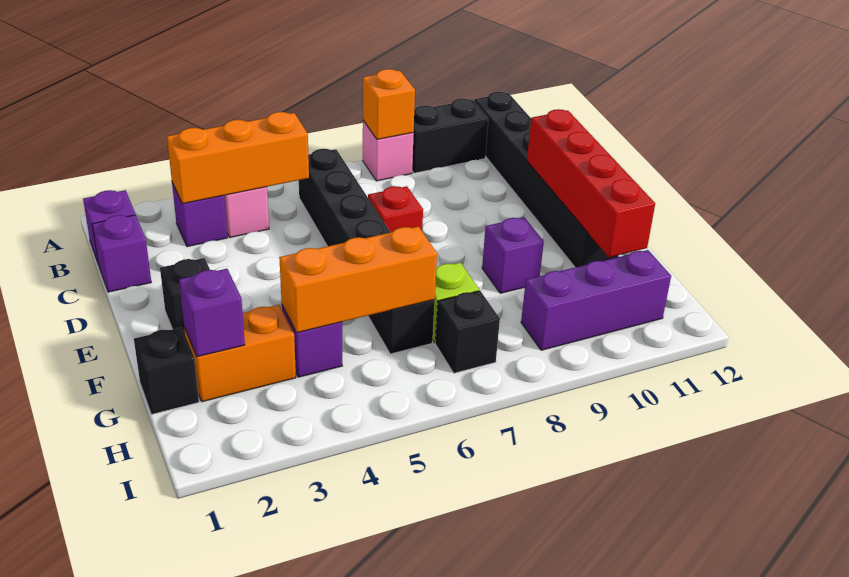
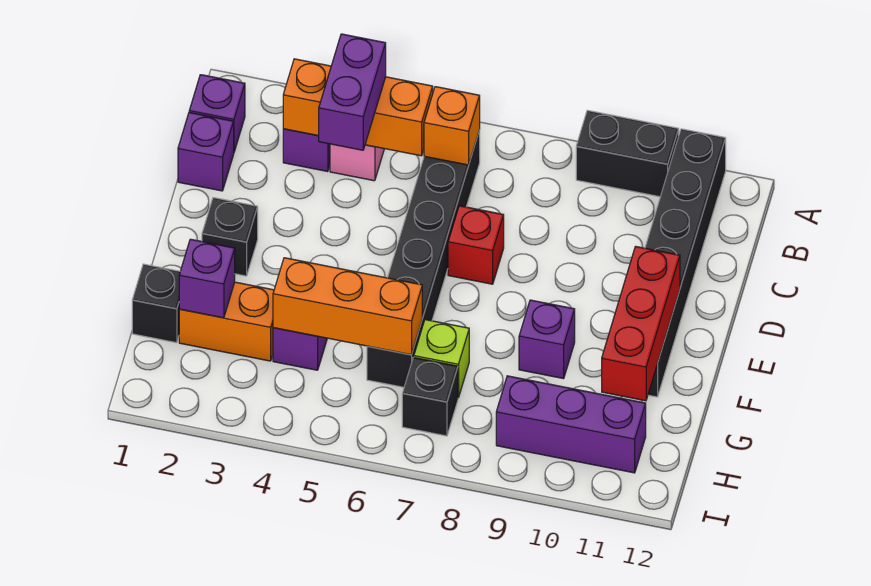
pink 1x1 brick [363,121,414,181] -> none
orange 1x1 brick [363,69,415,139] -> orange 1x1 brick moved to [424,87,480,165]
none -> purple 1x2 brick [319,34,386,150]
red 1x4 brick [527,109,655,257] -> red 1x3 brick [602,246,680,401]

